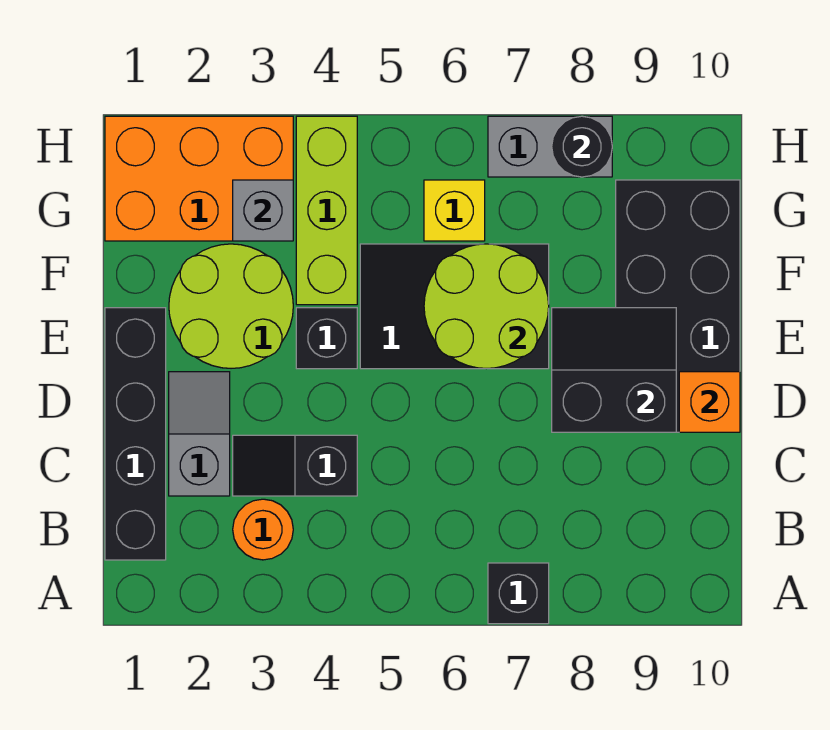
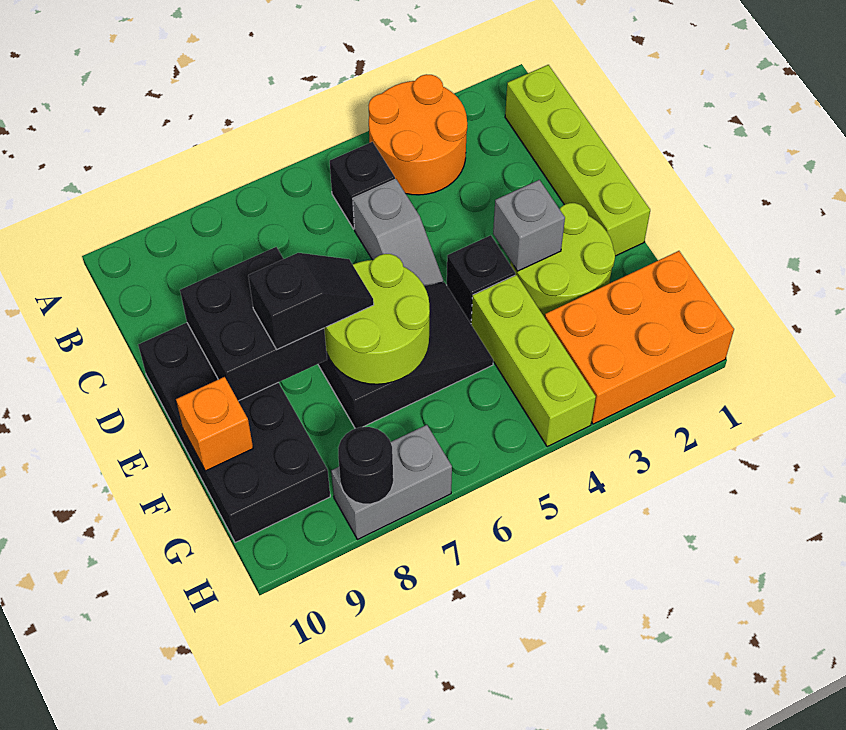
black 1x1 brick [488,563,549,624] -> black 1x1 brick moved to [330,142,395,229]
black 1x4 brick [105,308,166,560] -> lime 1x4 brick [505,65,650,256]
orange 1x1 round brick [233,499,293,560] -> orange 2x2 round brick [369,74,467,195]
grey 1x2 slope [169,372,230,496] -> grey 1x2 slope moved to [353,179,443,286]
black 1x2 slope [233,435,357,496] -> black 1x2 slope moved to [248,253,374,350]
black 2x2 slope [552,308,676,432] -> black 2x2 brick [180,247,327,401]
orange 1x1 brick [679,372,740,432] -> orange 1x1 brick moved to [176,377,253,471]
grey 1x1 brick [233,180,293,241] -> grey 1x1 brick moved to [493,180,565,271]
yellow 1x1 brick [424,180,485,241] -> none

